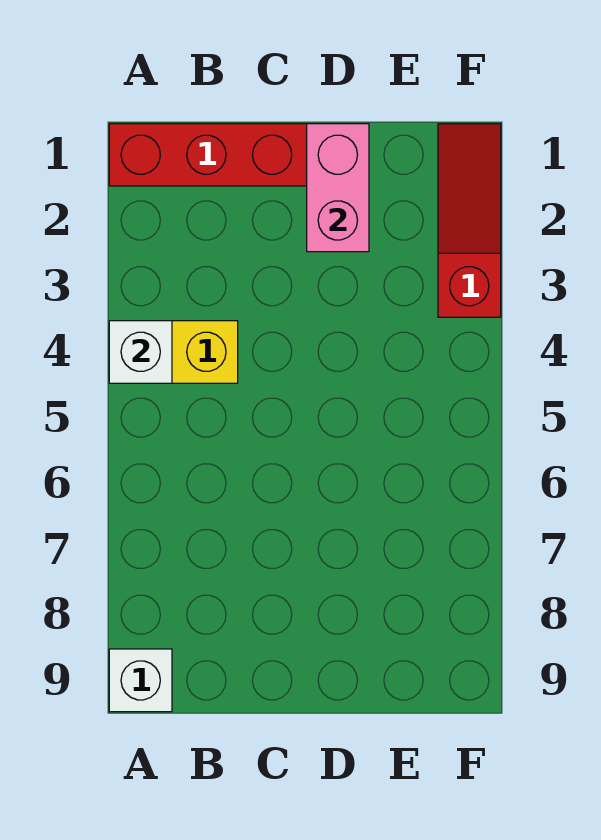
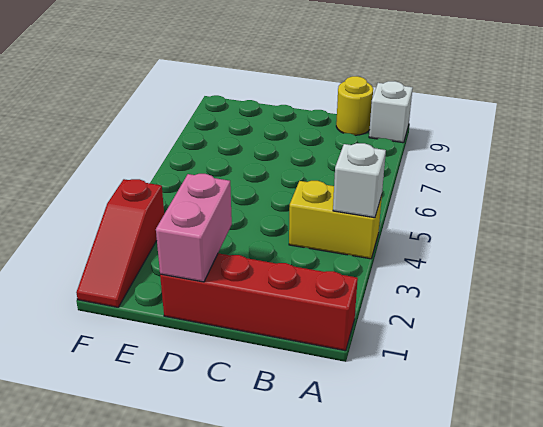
none -> yellow 1x1 round brick [336,76,373,135]

